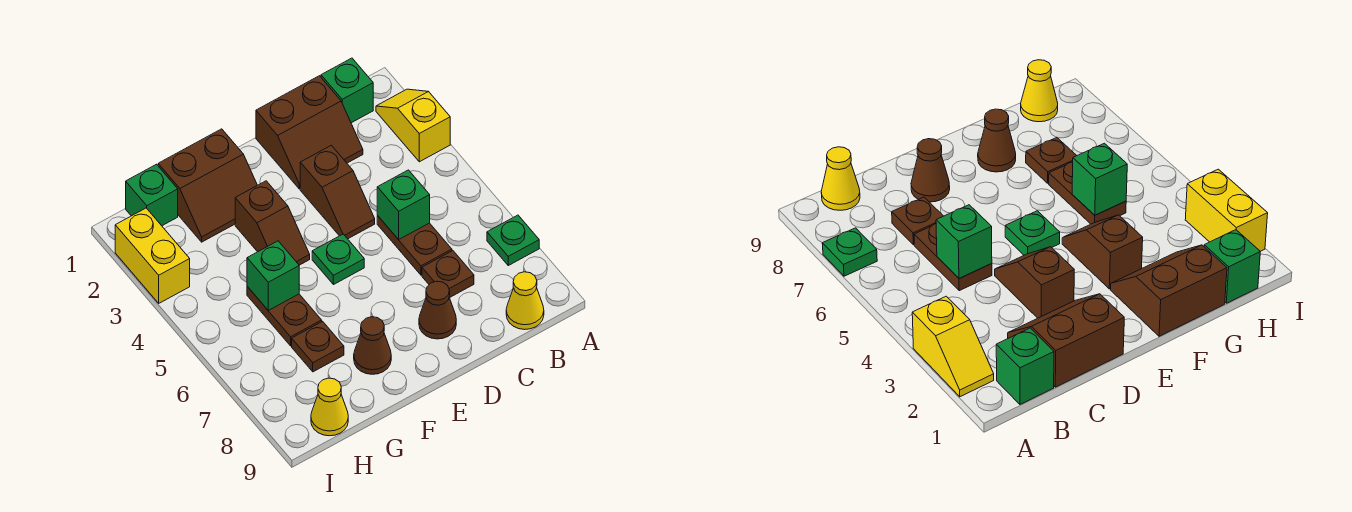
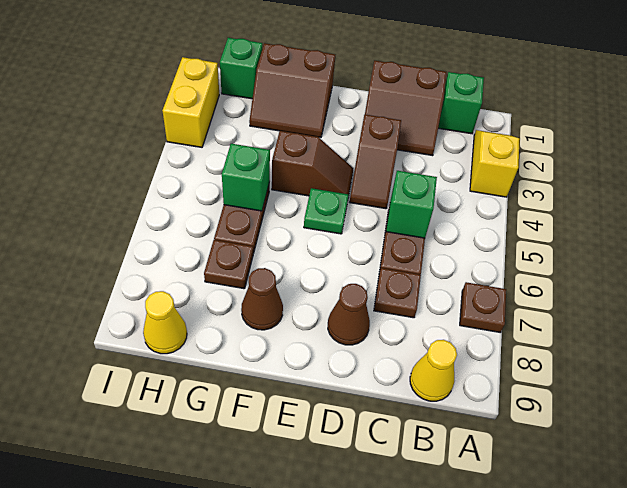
green 1x1 plate [487,215,539,265] -> brown 1x1 plate [460,282,506,333]
brown 1x2 slope [235,181,310,265] -> brown 1x2 slope turned to [272,131,354,197]

